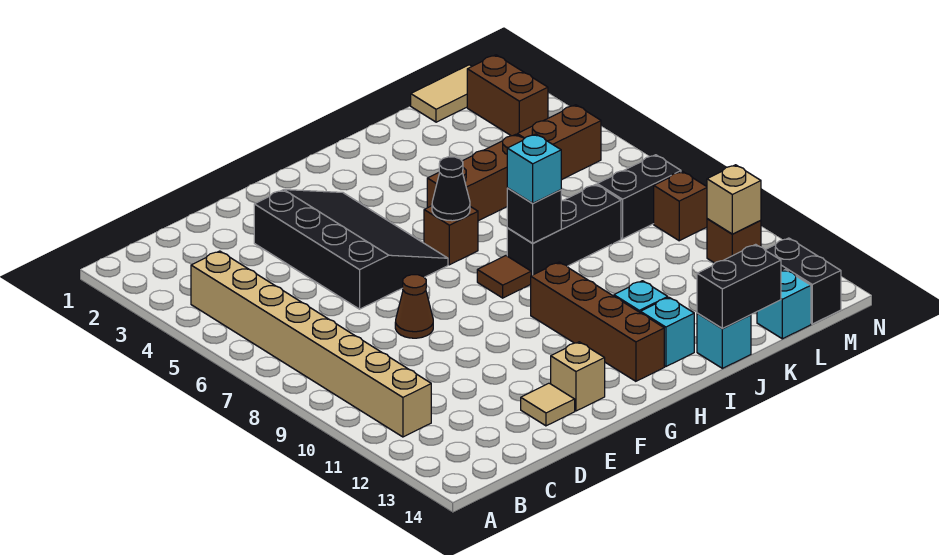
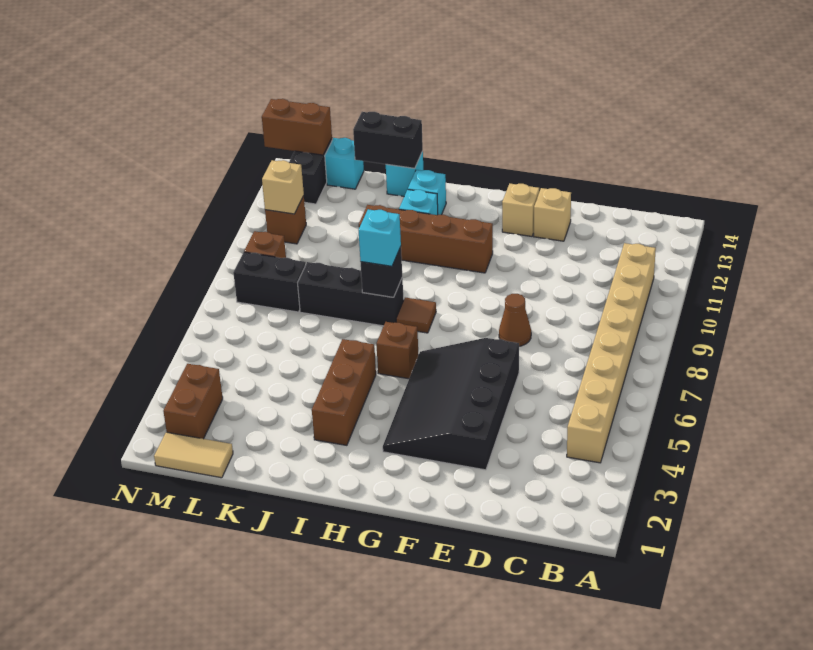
tan 1x1 tile [521,383,575,426] -> tan 1x1 brick [534,188,571,241]
black 1x1 cone [432,157,470,221] -> none
brown 1x4 brick [531,262,664,381] -> brown 1x4 brick turned to [359,205,493,273]
brown 1x3 brick [427,134,524,221] -> brown 1x3 brick turned to [312,339,376,445]
brown 1x2 brick [517,105,601,180] -> brown 1x2 brick moved to [262,99,332,155]

